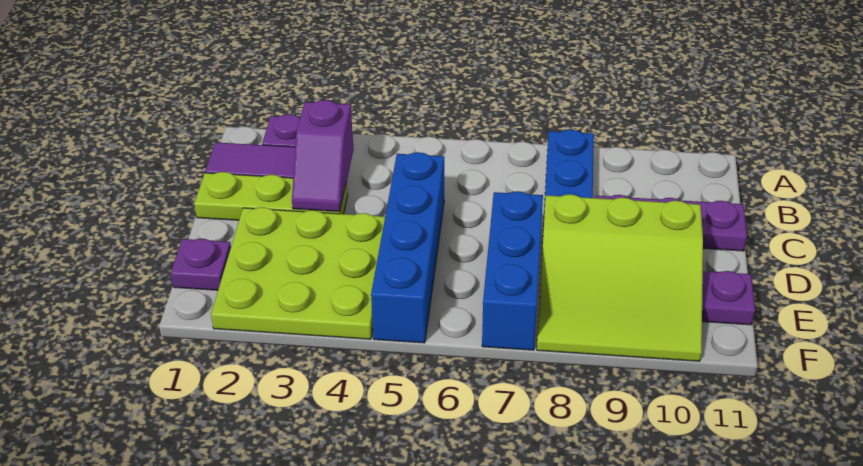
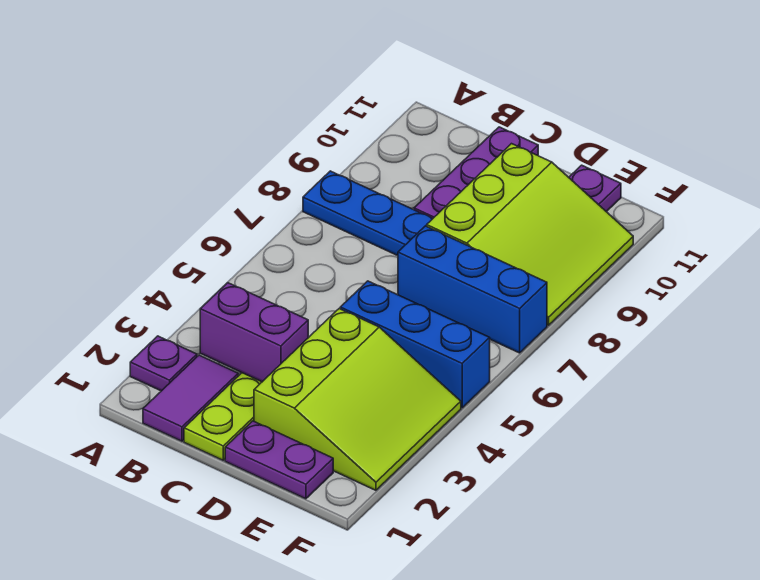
purple 1x2 slope [292,100,354,212] -> purple 1x2 brick [200,283,308,382]
blue 1x4 brick [371,152,444,343] -> blue 1x3 brick [340,281,490,408]
lime 3x3 plate [211,207,385,339] -> lime 3x3 slope [254,309,461,490]
purple 1x1 plate [171,239,231,290] -> purple 1x2 plate [225,421,333,499]

